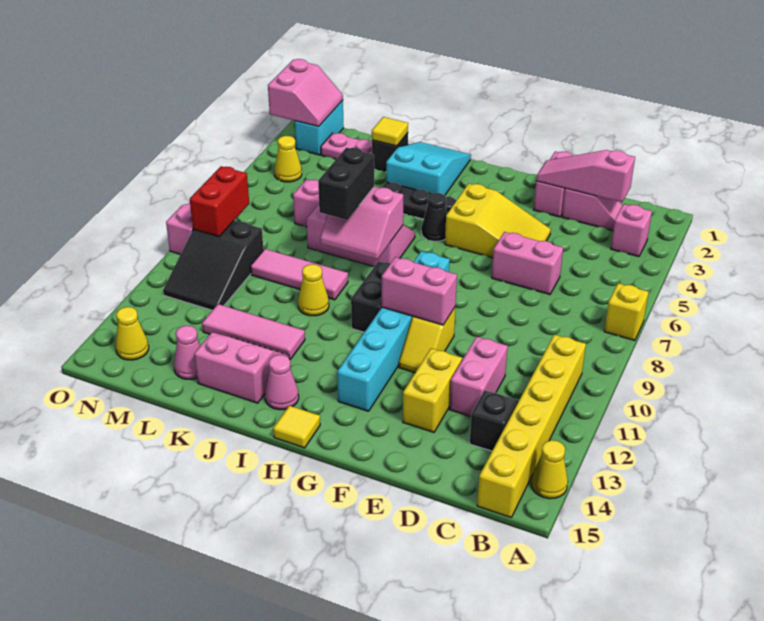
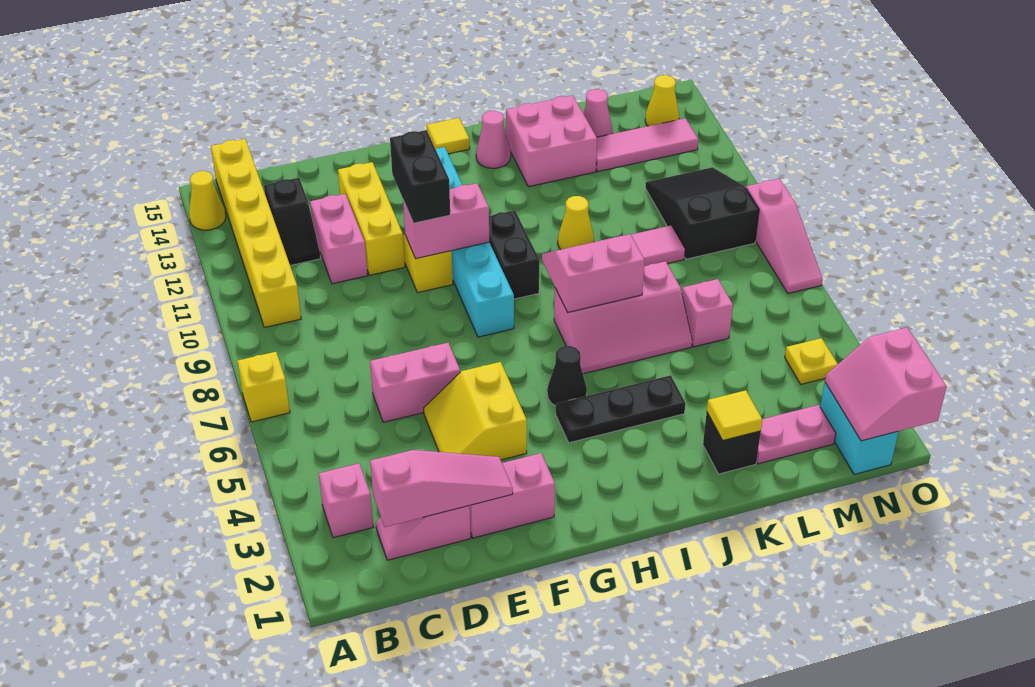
pink 1x2 brick [534,151,573,217] -> pink 1x2 brick turned to [470,453,555,538]
yellow 2x3 slope [445,184,551,258] -> yellow 2x2 slope [424,362,527,460]
yellow 1x2 brick [403,348,462,432] -> yellow 1x3 brick [338,162,405,275]
cyan 2x3 slope [386,142,471,195] -> none
black 1x2 brick [318,148,374,220] -> black 1x2 brick moved to [390,130,450,223]
pink 1x3 tile [202,304,305,359] -> pink 1x3 tile moved to [596,118,698,171]
pink 2x2 slope [194,333,289,403] -> pink 2x2 brick [506,95,597,187]
yellow 1x1 cone [275,136,302,182] -> yellow 1x1 plate [785,338,838,384]
red 1x2 brick [190,166,249,237] -> none

